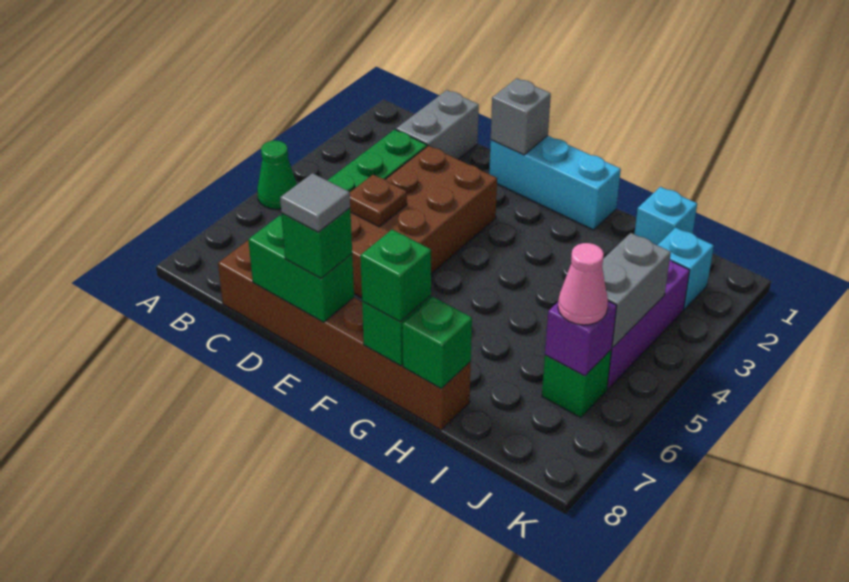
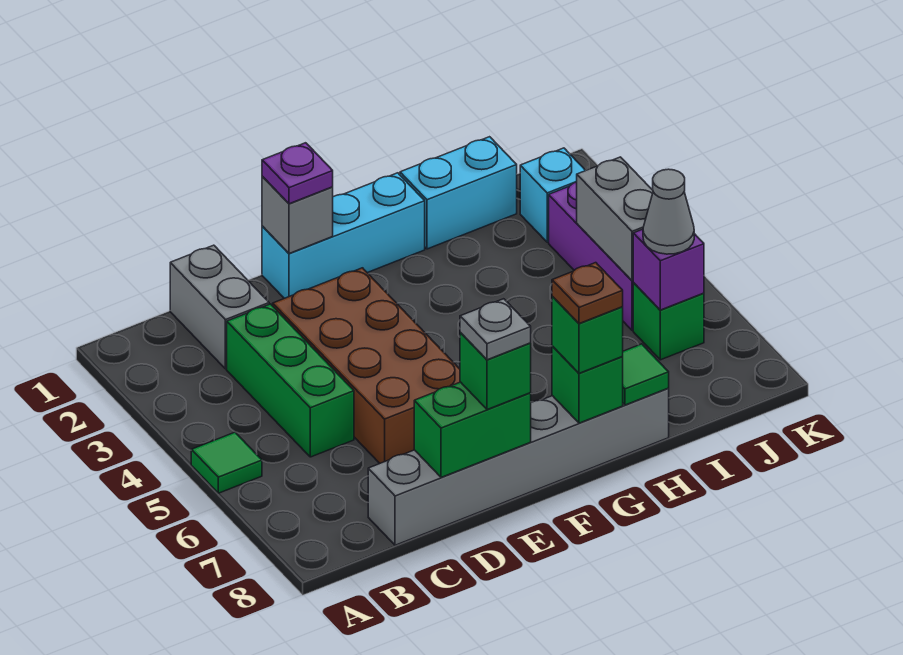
green 1x1 cone [257,141,297,209] -> green 1x1 tile [191,432,262,493]
brown 1x6 brick [218,241,471,430] -> grey 1x6 brick [368,388,669,545]
brown 1x1 plate [350,175,407,227] -> brown 1x1 plate moved to [552,263,623,324]
none -> purple 1x1 plate [262,143,333,204]
grey 1x1 tile [280,173,350,232] -> grey 1x1 plate [460,299,531,360]
green 1x1 brick [402,297,472,389] -> green 1x1 tile [622,344,669,405]
cyan 1x1 brick [634,187,697,245] -> cyan 1x2 brick [400,137,517,249]
pink 1x1 cone [558,243,608,325] -> grey 1x1 cone [643,169,694,254]

